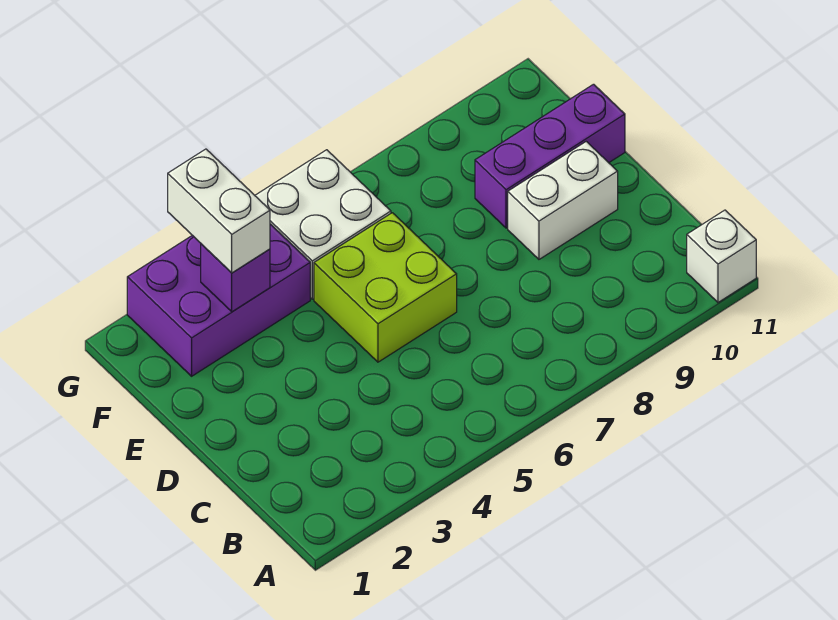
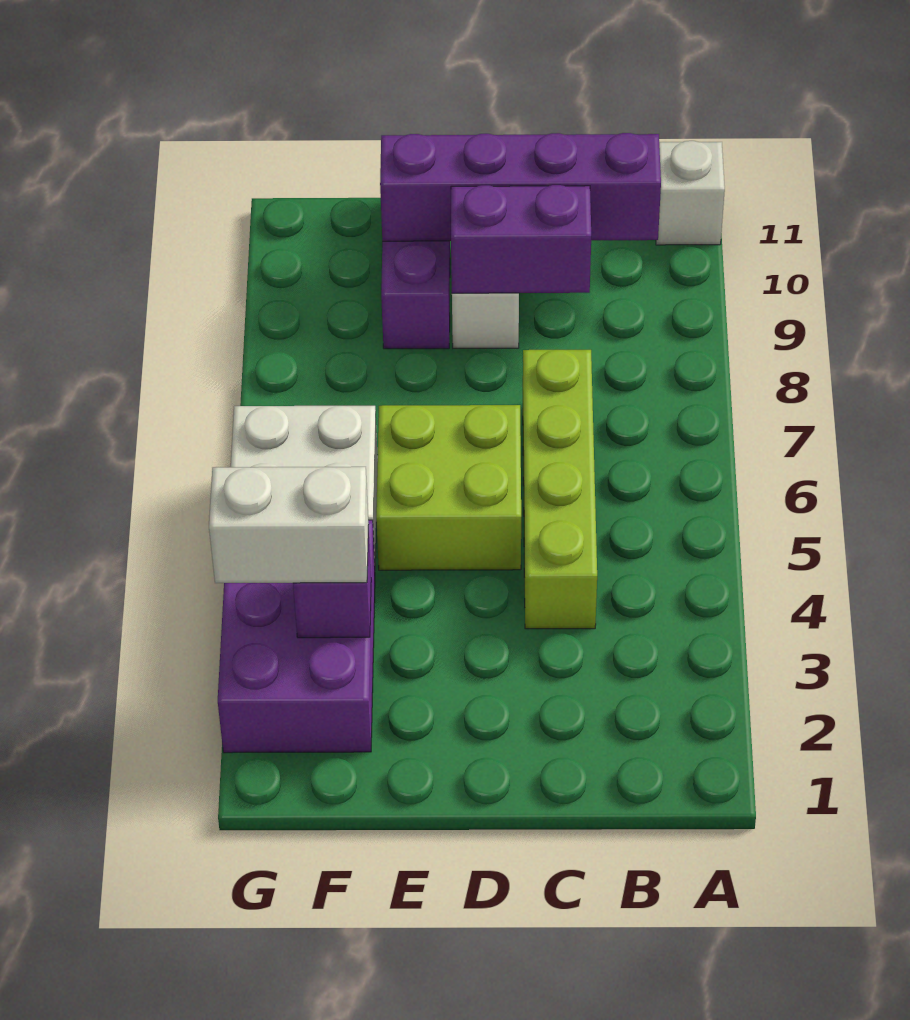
none -> purple 1x4 brick [380,133,661,241]
none -> lime 1x4 brick [523,350,597,629]
none -> purple 1x2 brick [451,185,591,293]

